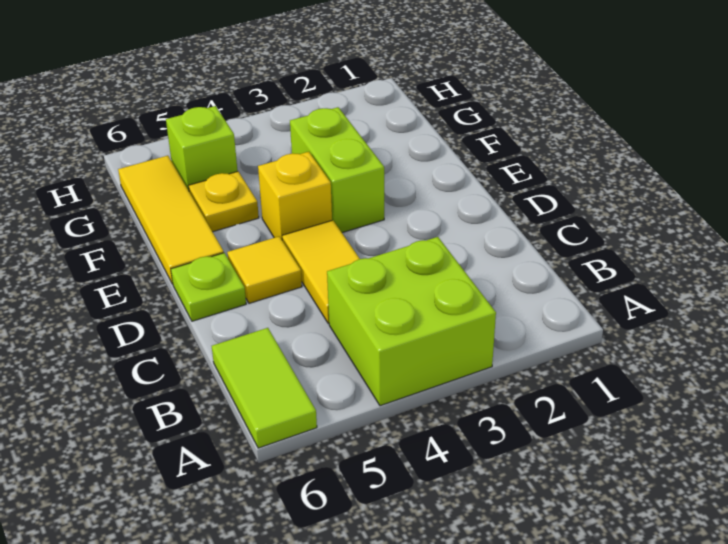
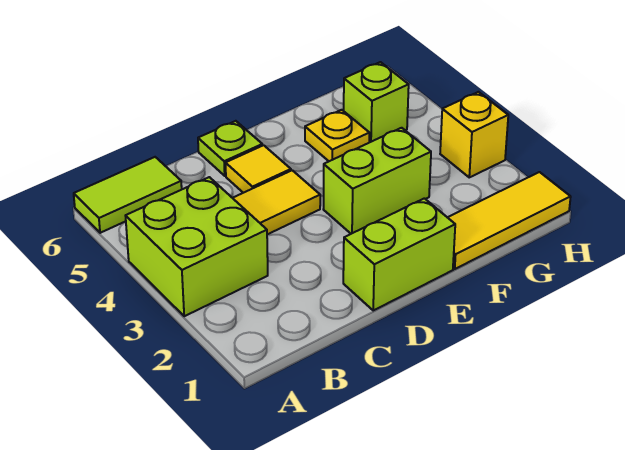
none -> lime 1x2 brick [343,198,455,310]
yellow 1x1 brick [258,152,332,239] -> yellow 1x1 brick moved to [440,92,508,177]
yellow 1x3 tile [118,156,224,284] -> yellow 1x3 tile moved to [447,172,571,269]

